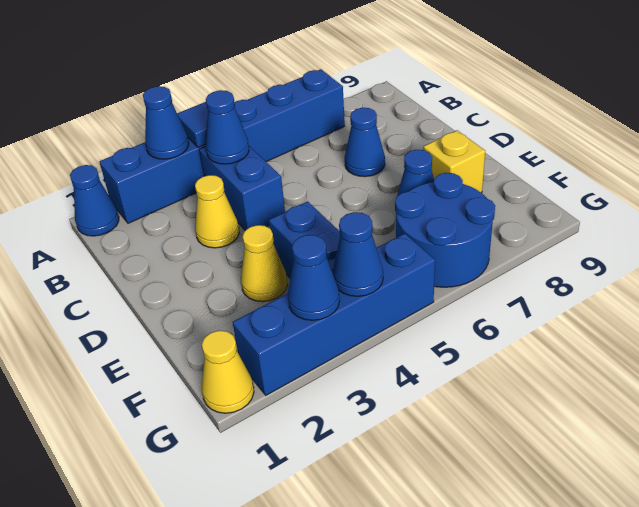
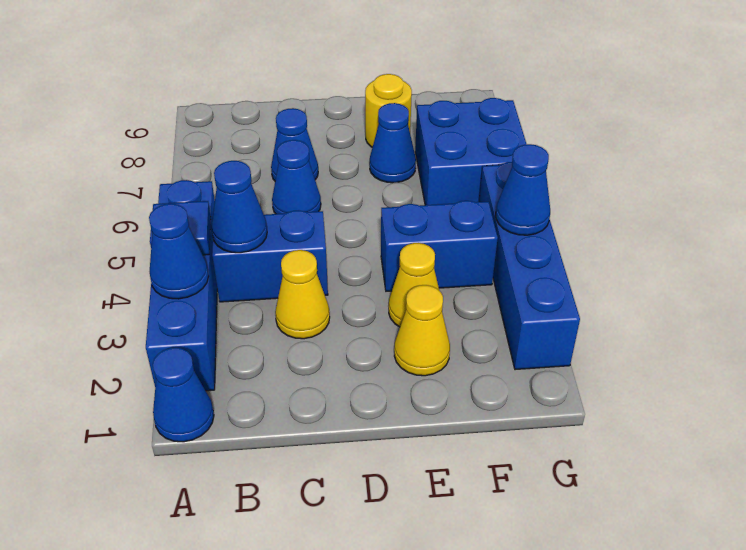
blue 1x6 brick [99,69,345,223] -> blue 1x4 brick [146,180,217,391]
yellow 1x1 brick [423,130,485,193] -> yellow 1x1 round brick [365,74,412,147]
blue 2x2 round brick [395,173,495,287] -> blue 2x2 brick [415,98,527,205]
yellow 1x1 cone [202,331,254,413] -> yellow 1x1 cone moved to [394,285,450,376]
blue 1x1 cone [288,235,340,320] -> blue 1x1 cone moved to [272,140,321,214]

